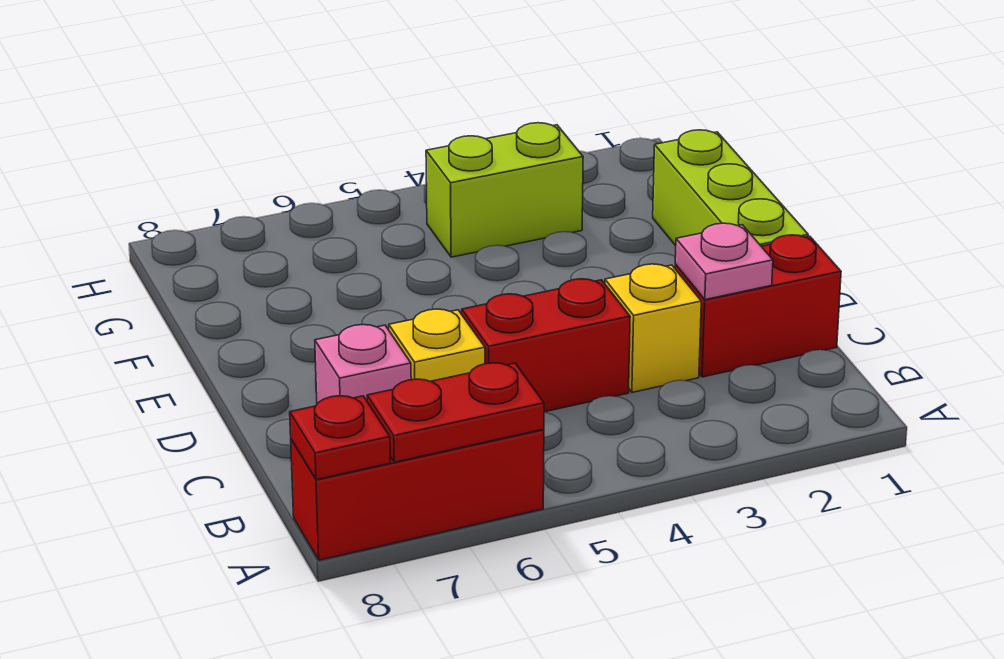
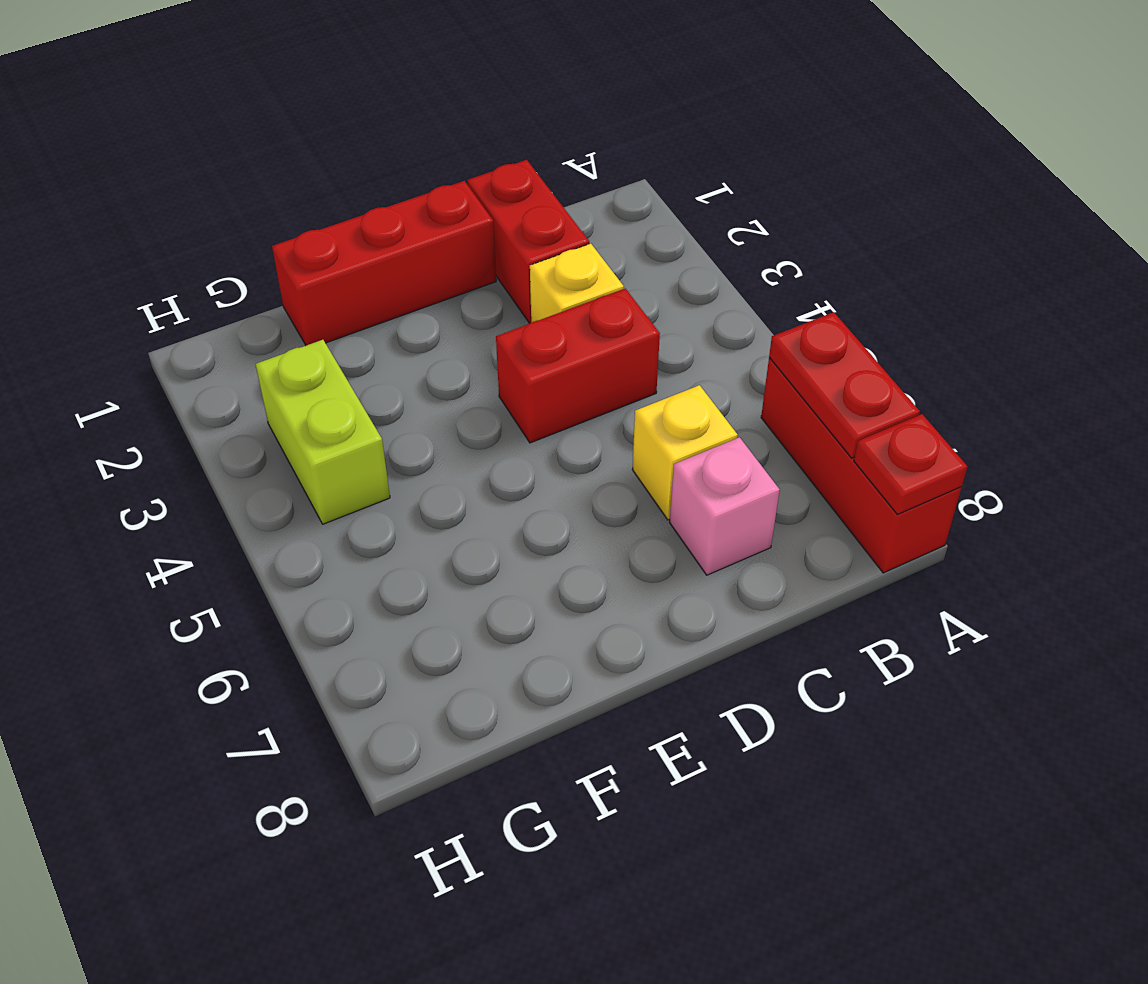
pink 1x1 plate [675,223,773,300] -> none
red 1x2 brick [462,279,630,412] -> red 1x2 brick turned to [496,288,660,443]
lime 1x3 brick [653,130,808,246] -> red 1x3 brick [272,181,496,345]

